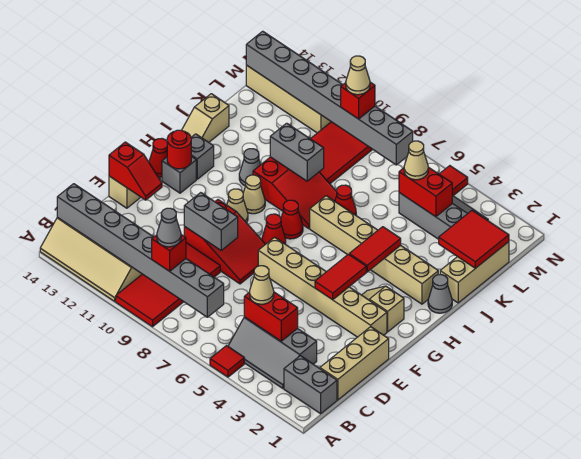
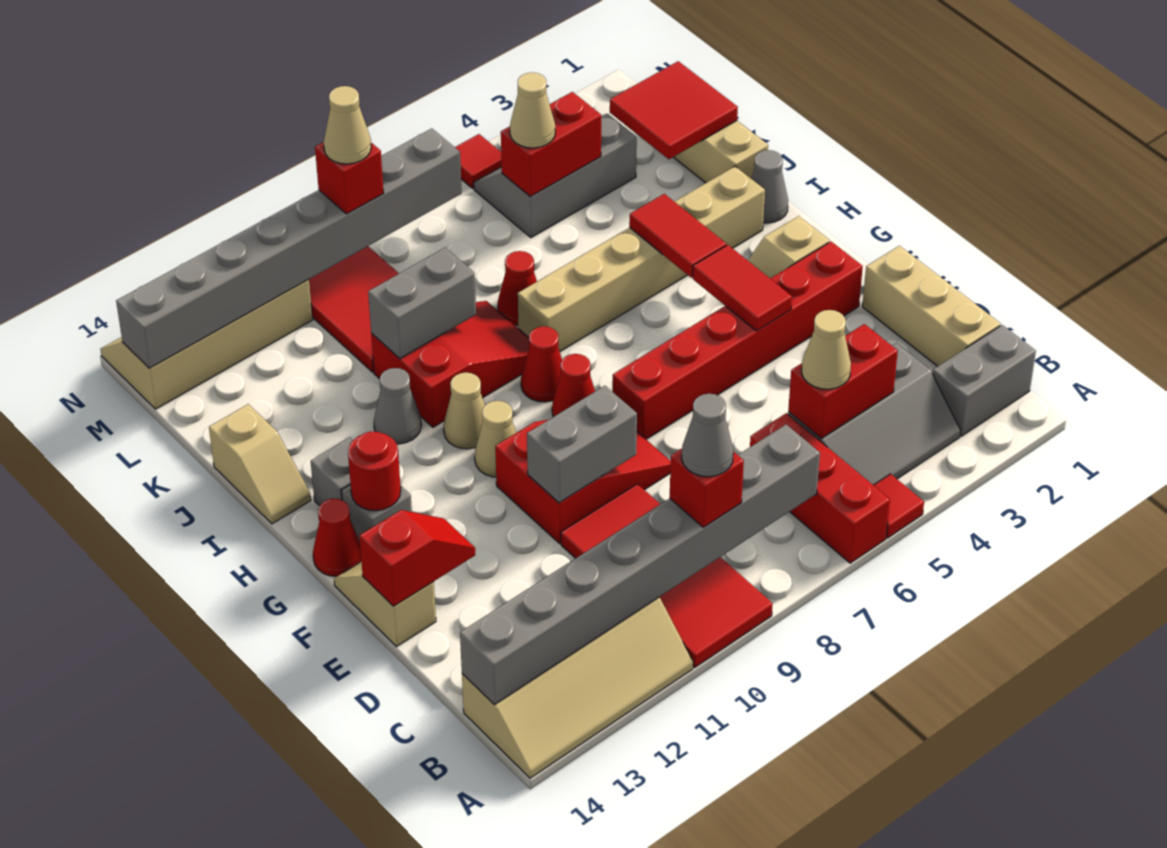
none -> red 1x3 brick [750,413,890,563]
tan 1x6 brick [258,237,387,337] -> red 1x6 brick [612,241,863,439]

